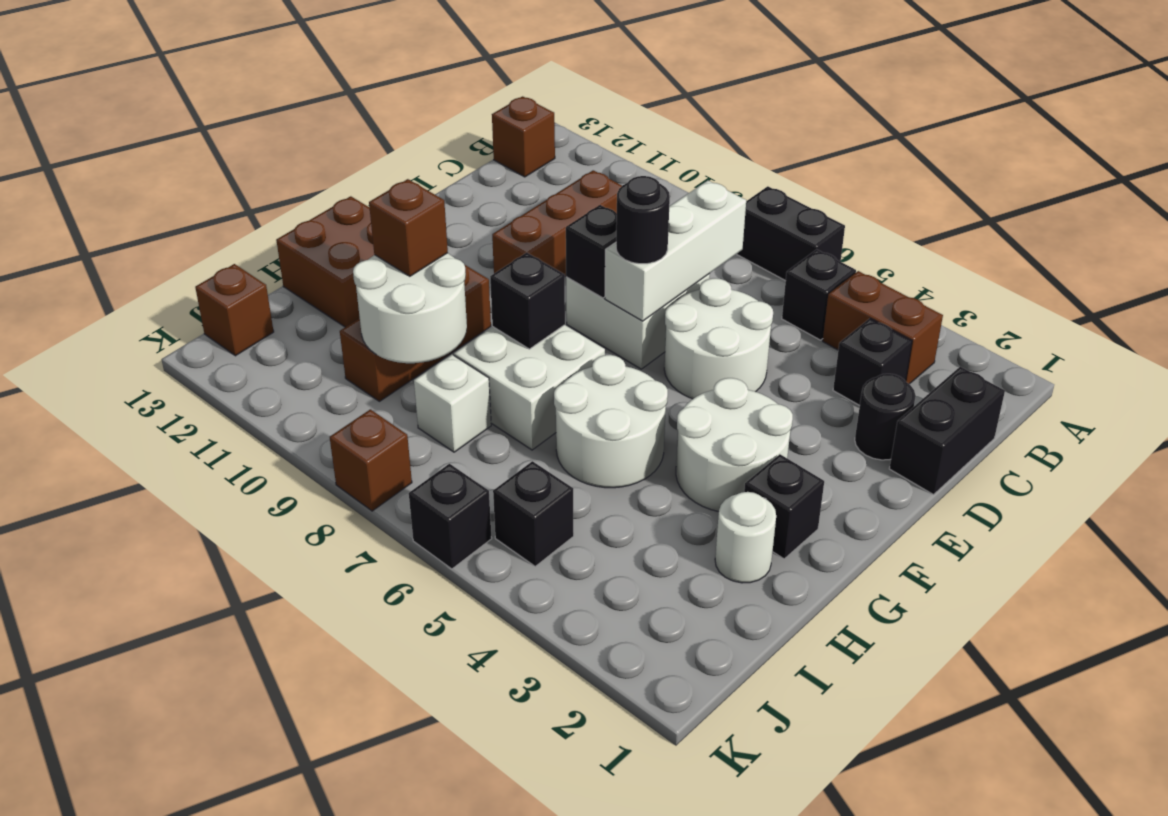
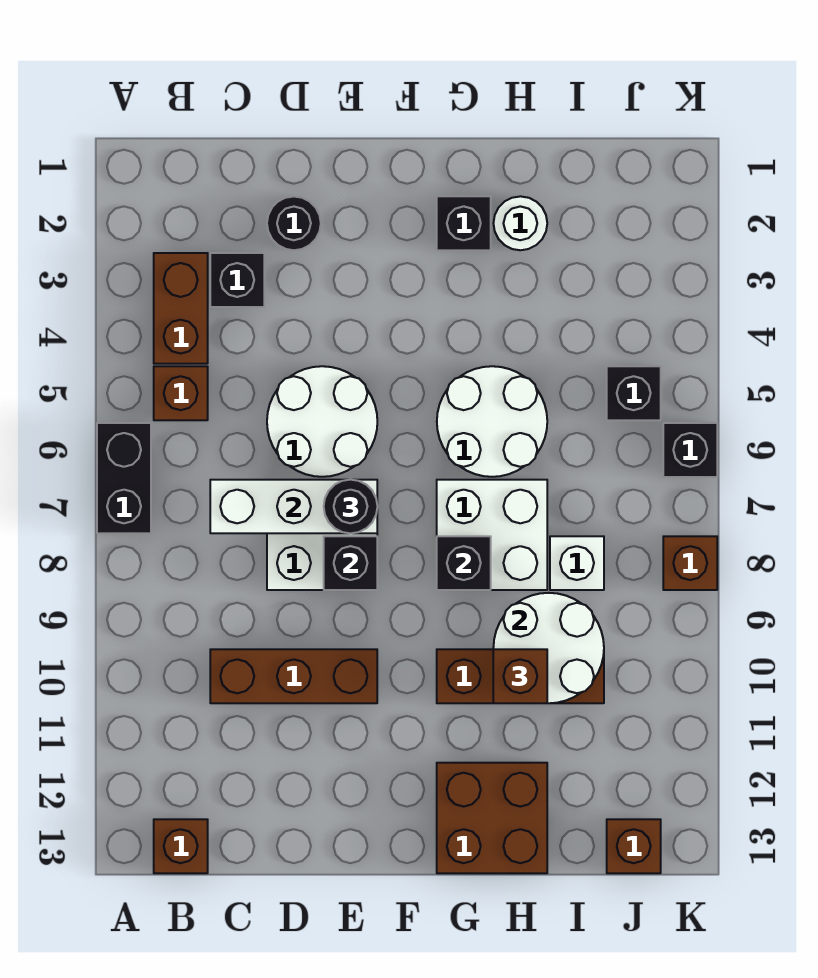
black 1x1 brick [782,249,856,340] -> brown 1x1 brick [154,366,208,420]
black 1x2 brick [889,367,1005,495] -> none
white 2x2 round brick [676,378,793,512] -> none

